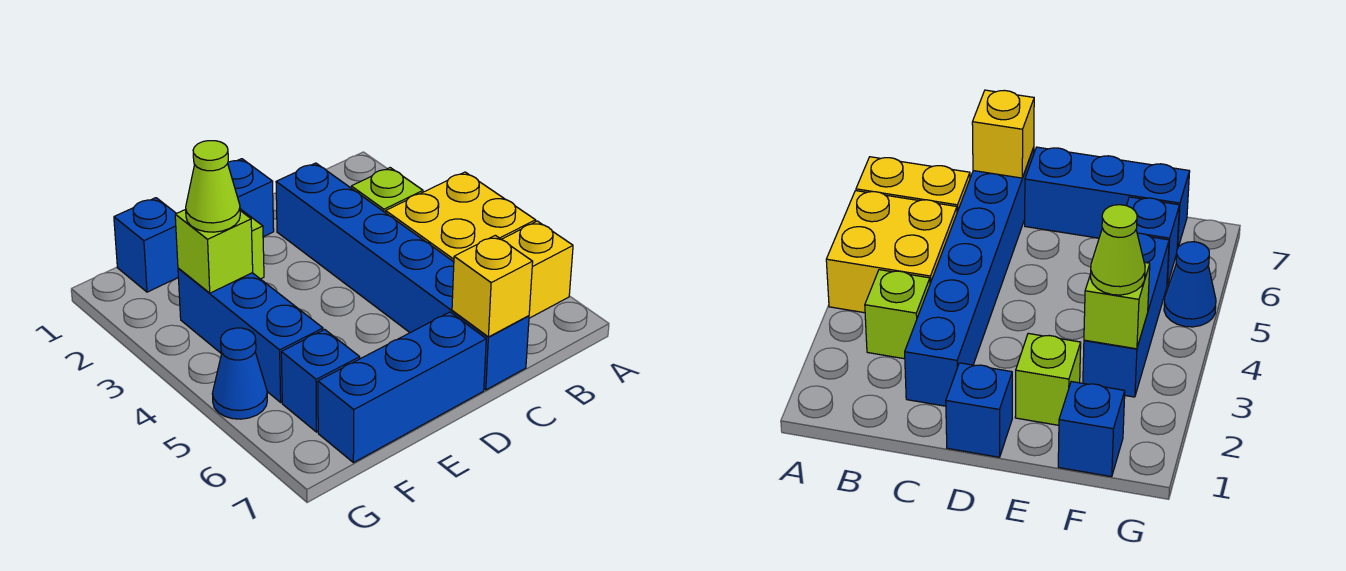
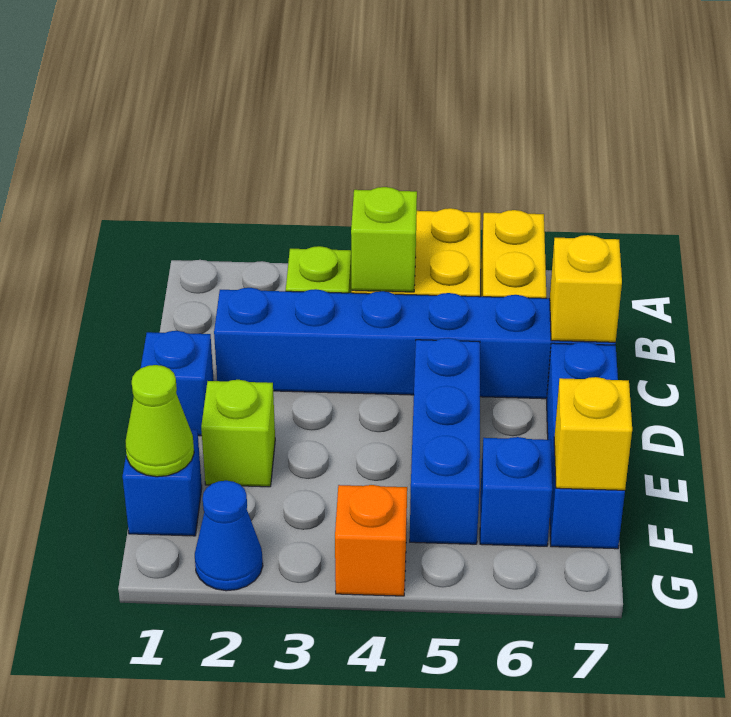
blue 1x3 brick [178,268,323,402] -> blue 1x3 brick turned to [410,338,480,544]
lime 1x1 brick [175,209,253,293] -> lime 1x1 brick moved to [351,187,417,292]
lime 1x1 cone [186,141,240,232] -> lime 1x1 cone moved to [125,365,194,477]
none -> yellow 1x1 brick [554,377,632,490]
none -> orange 1x1 brick [335,485,407,596]
blue 1x1 cone [212,328,267,419] -> blue 1x1 cone moved to [195,481,263,591]

